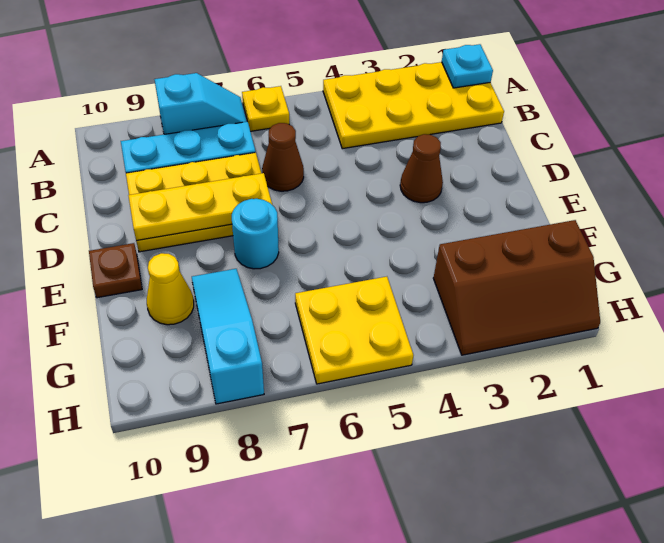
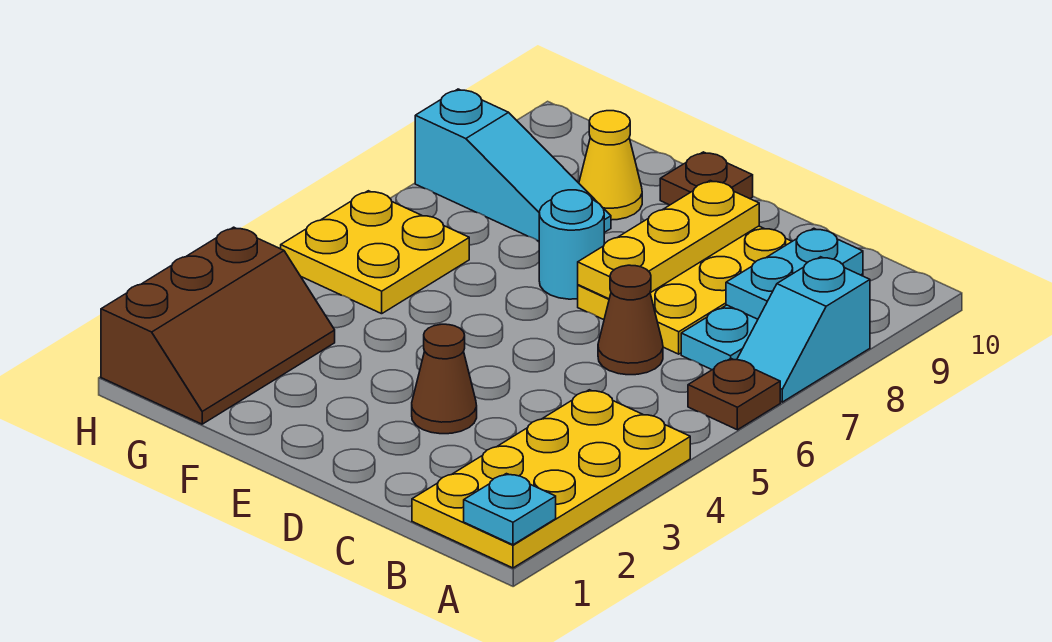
yellow 1x1 plate [242,86,289,131] -> brown 1x1 plate [688,359,780,430]
none -> cyan 1x2 plate [726,228,863,319]
brown 2x3 slope [433,220,600,355] -> brown 2x3 slope turned to [101,227,335,424]

